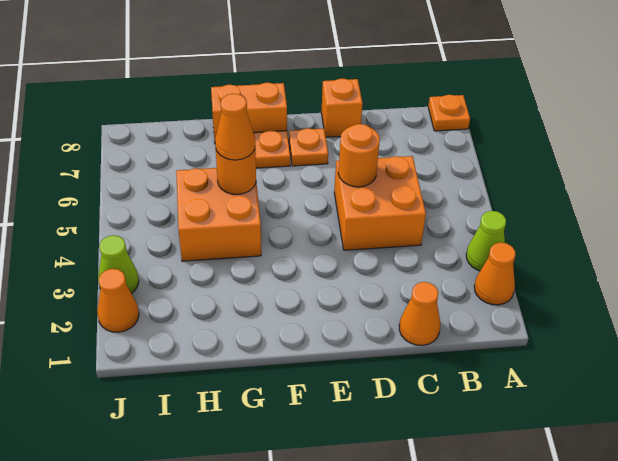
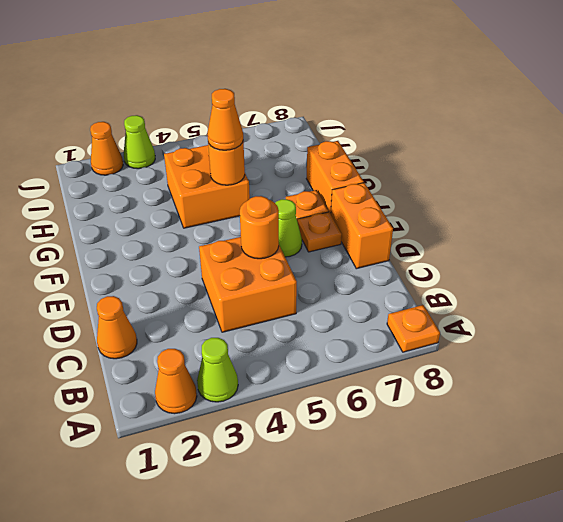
orange 1x1 brick [321,78,363,137] -> orange 1x2 brick [331,183,393,269]
none -> lime 1x1 cone [275,199,302,257]

